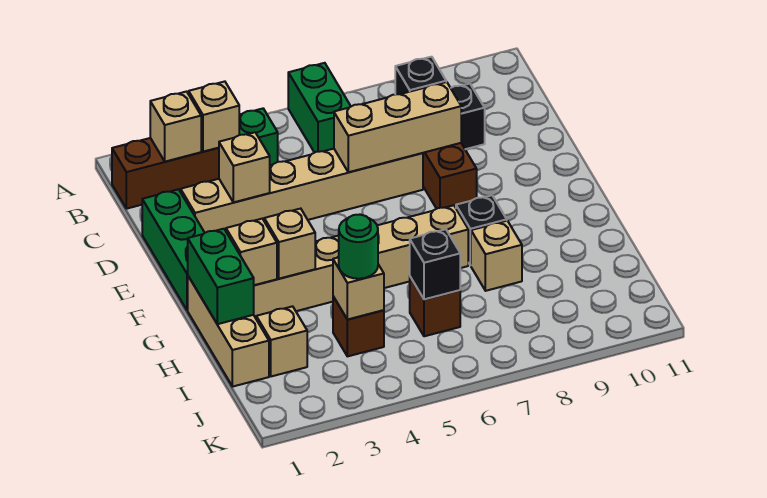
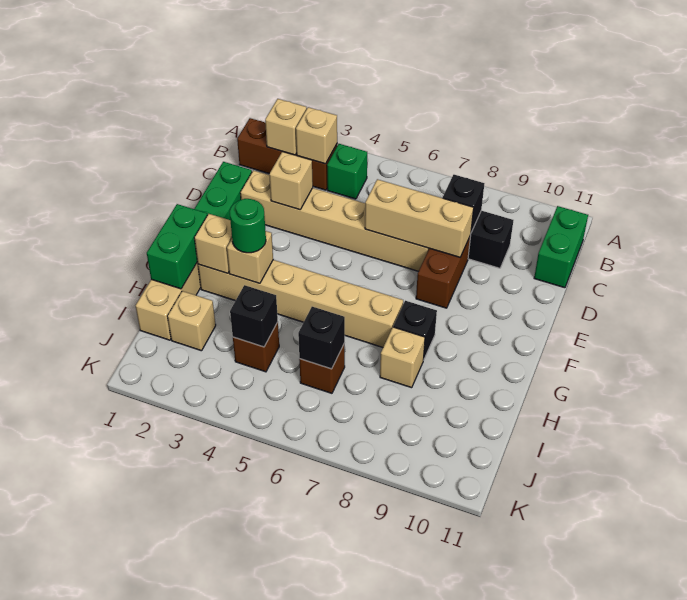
green 1x2 brick [288,63,351,153] -> green 1x2 brick moved to [534,206,588,288]
tan 1x1 brick [333,257,384,319] -> black 1x1 brick [230,285,278,347]
green 1x1 round brick [339,215,378,279] -> green 1x1 round brick moved to [230,199,266,253]

